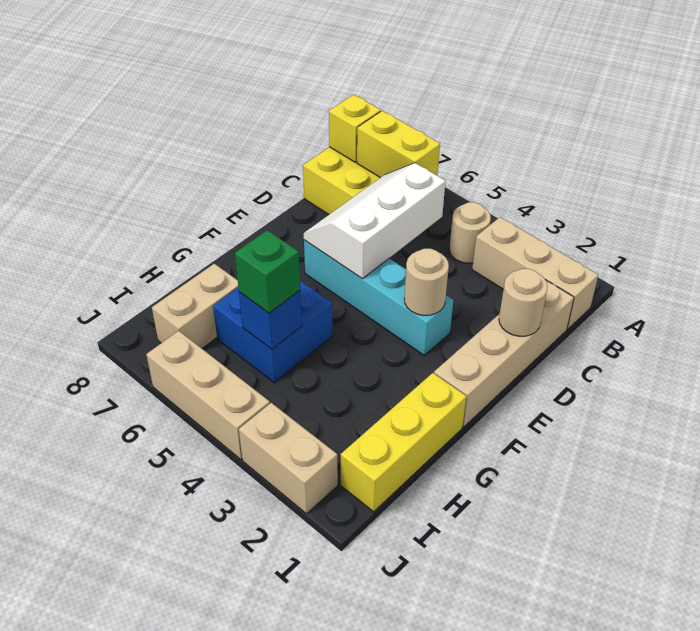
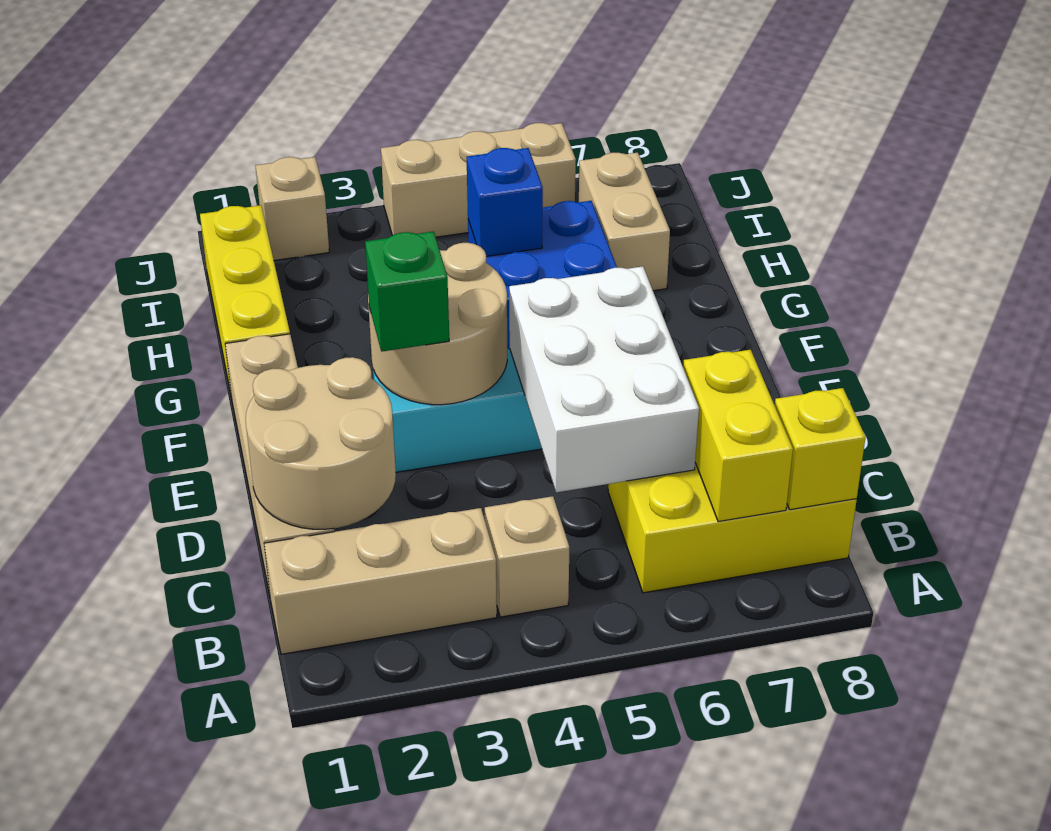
tan 1x1 round brick [449,202,491,263] -> tan 1x1 brick [485,496,569,617]
yellow 1x2 brick [357,111,440,178] -> yellow 1x2 brick turned to [683,350,793,522]
white 2x3 slope [304,163,445,279] -> white 2x3 brick [509,266,699,492]
tan 1x1 round brick [499,269,548,336] -> tan 2x2 round brick [246,357,396,529]
tan 1x1 round brick [404,249,449,315] -> tan 2x2 round brick [368,243,507,405]
green 1x1 brick [235,230,300,313] -> green 1x1 brick moved to [365,231,449,352]
tan 1x2 brick [239,403,338,514] -> tan 1x1 brick [255,157,329,260]

